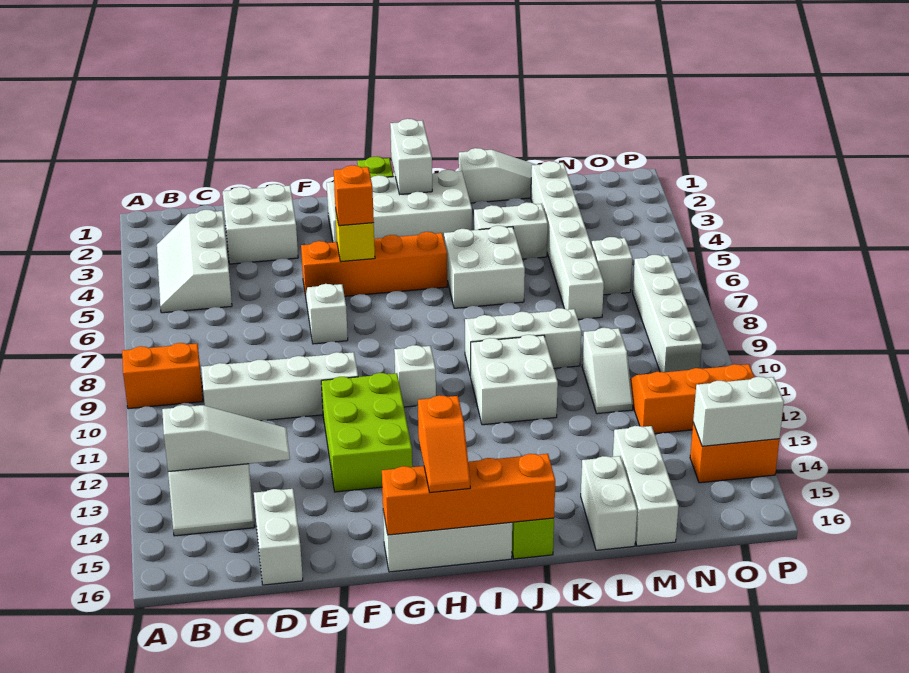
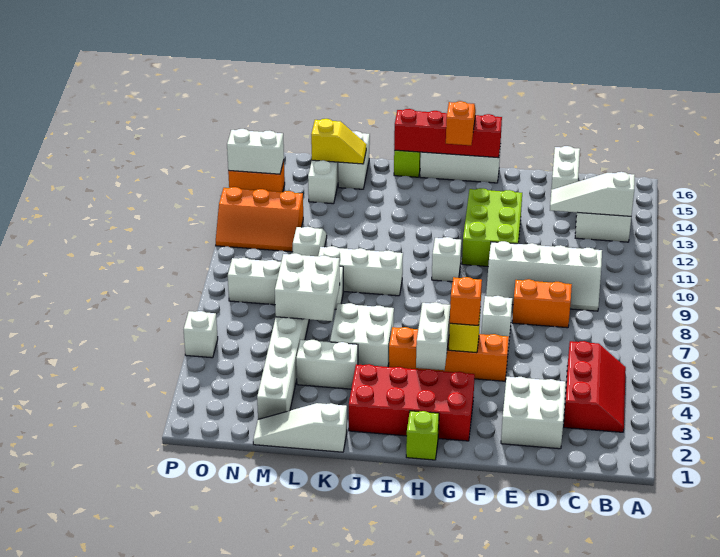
orange 1x2 brick [122,343,203,409] -> orange 1x2 brick moved to [512,279,572,328]
white 2x3 slope [157,210,232,313] -> red 2x3 slope [564,341,626,432]
white 2x4 brick [327,170,472,242] -> red 2x4 brick [349,364,475,441]
orange 1x4 brick [382,454,555,535] -> red 1x4 brick [394,109,502,158]
white 1x2 brick [390,119,432,194] -> white 1x2 brick moved to [416,302,450,370]
white 2x2 brick [471,335,558,425] -> white 2x2 brick moved to [275,253,340,321]
none -> yellow 1x2 slope [311,119,366,164]
white 1x1 brick [591,237,632,295] -> white 1x1 brick moved to [184,311,218,358]
white 1x4 brick [633,255,702,372] -> white 1x4 brick turned to [228,258,343,309]

